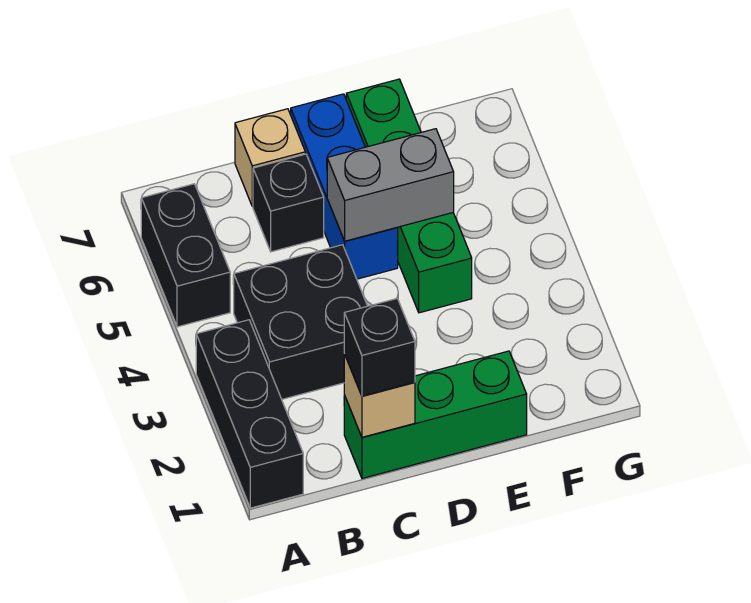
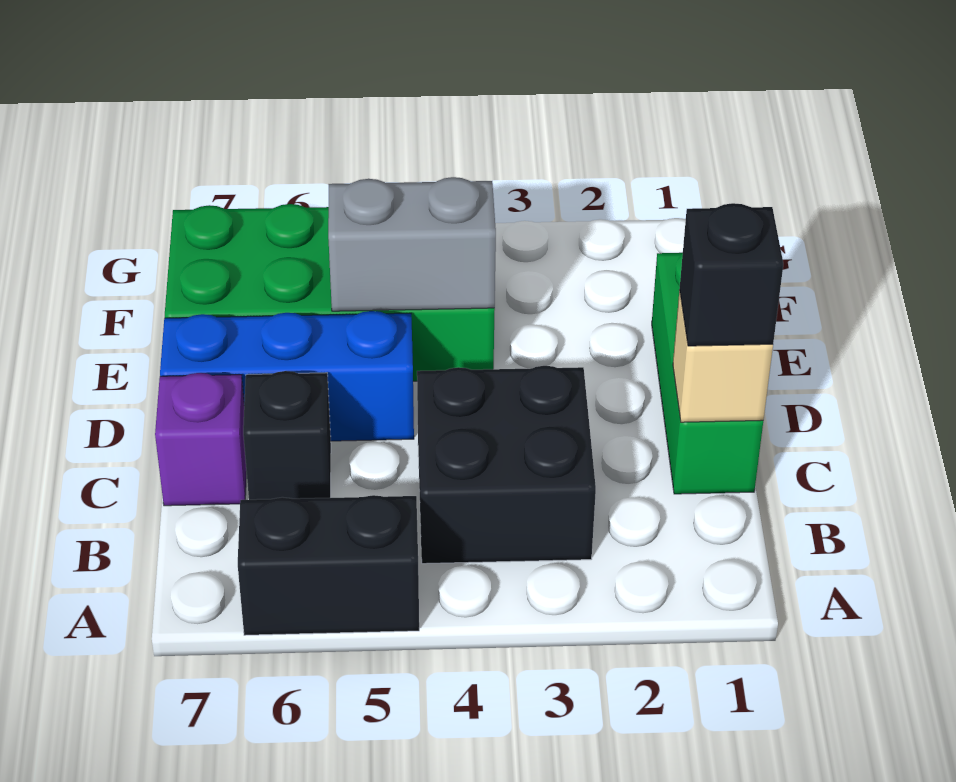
black 1x3 brick [196,320,303,508] -> none
tan 1x1 brick [235,109,305,207] -> purple 1x1 brick [155,373,246,506]
grey 1x2 brick [327,129,454,241] -> grey 1x2 brick turned to [328,177,496,311]
green 1x4 brick [346,79,472,313] -> green 2x4 brick [165,204,495,381]

